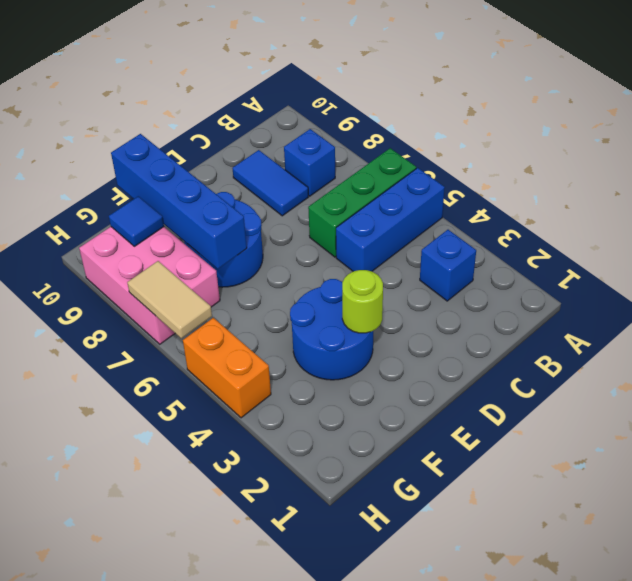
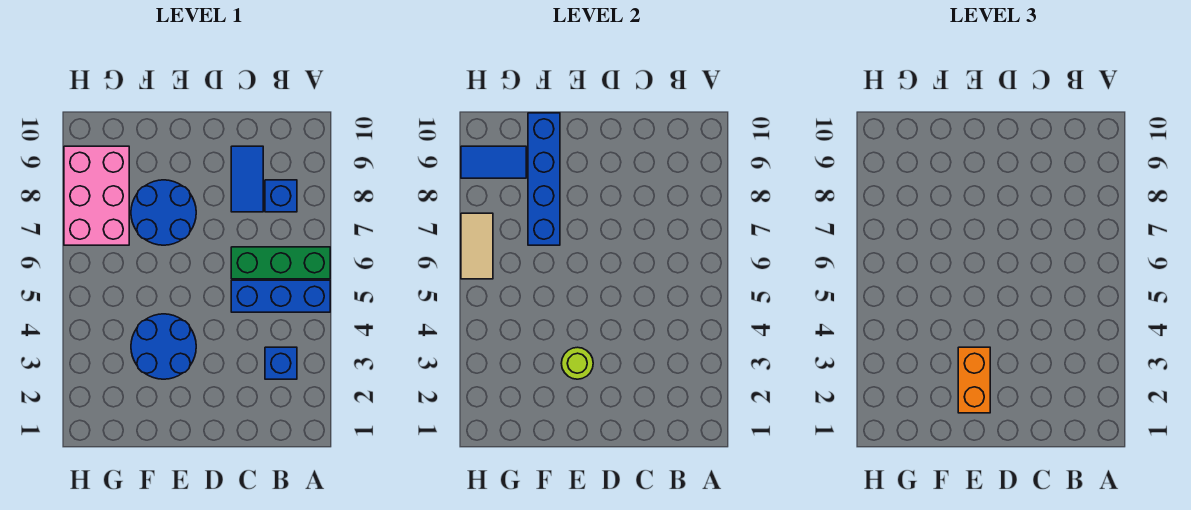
blue 1x1 tile [109,196,164,246] -> blue 1x2 tile [461,146,526,178]
orange 1x2 brick [183,318,271,418] -> orange 1x2 brick moved to [958,347,990,413]

